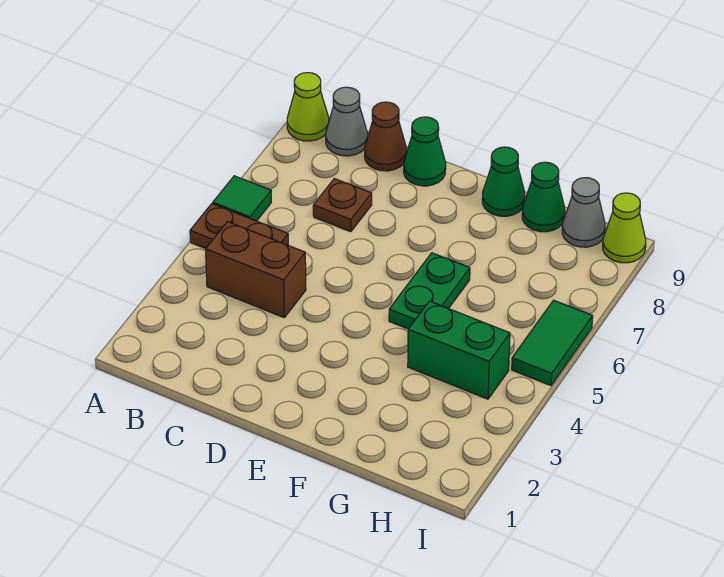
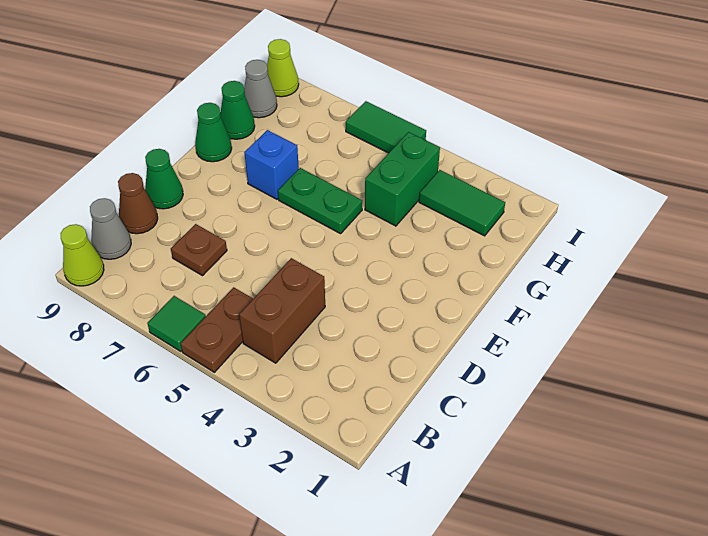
none -> blue 1x1 brick [244,130,299,199]
none -> green 1x2 tile [419,170,505,236]

